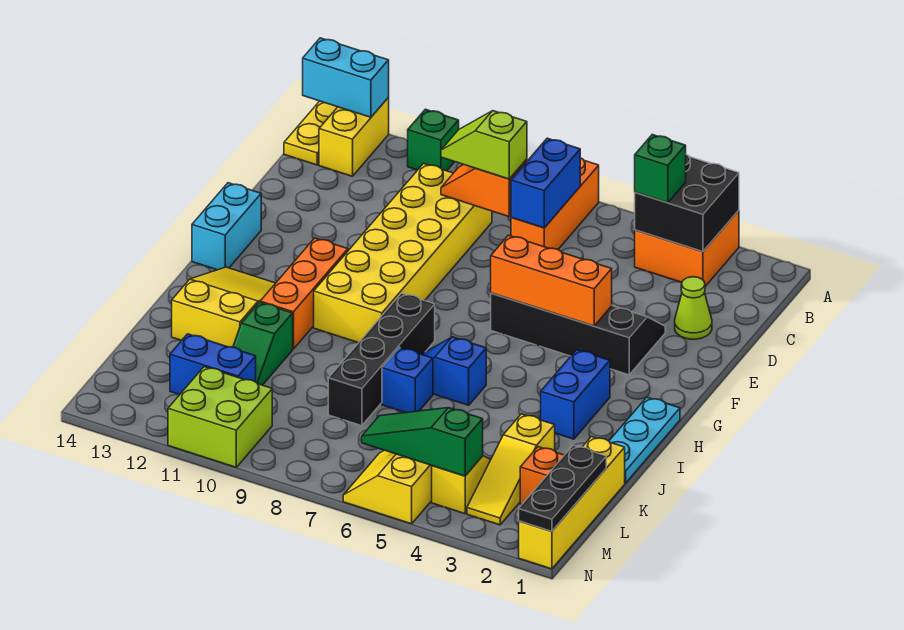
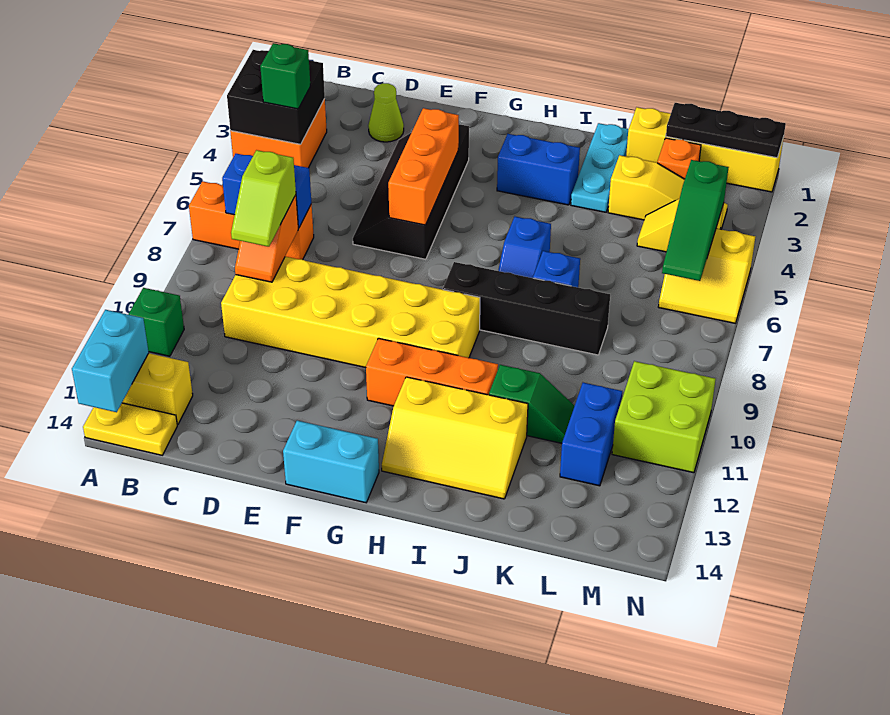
cyan 1x3 plate [609,397,680,483] -> cyan 1x3 plate turned to [571,123,629,212]
yellow 2x3 slope [172,267,275,347] -> yellow 2x3 slope turned to [382,377,528,499]

